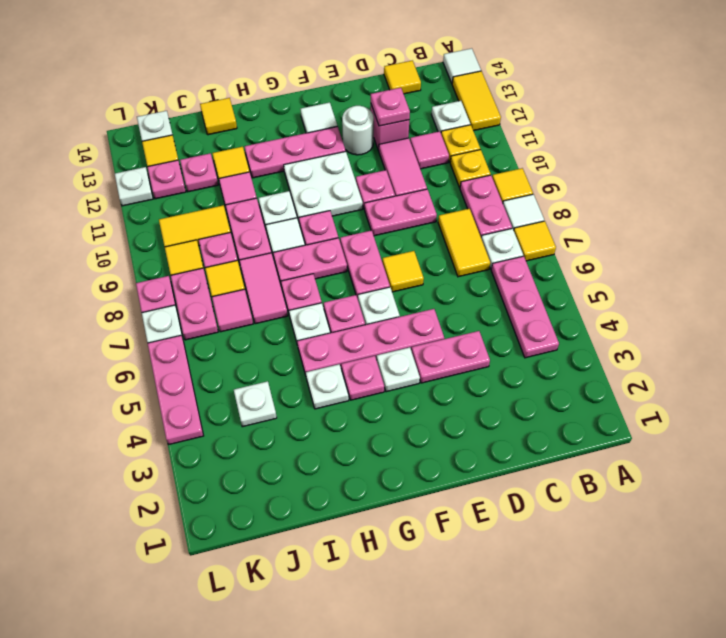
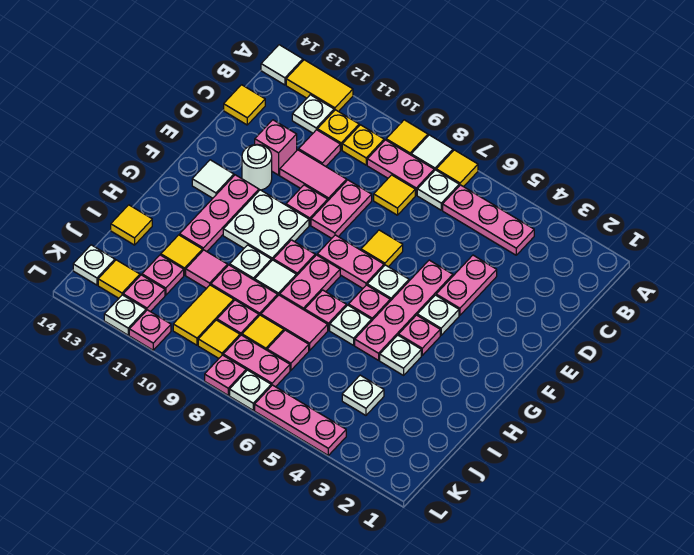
yellow 1x2 tile [438,209,490,277] -> yellow 1x1 tile [374,175,415,215]
pink 1x1 plate [371,88,410,126] -> pink 1x1 plate moved to [129,310,171,350]

